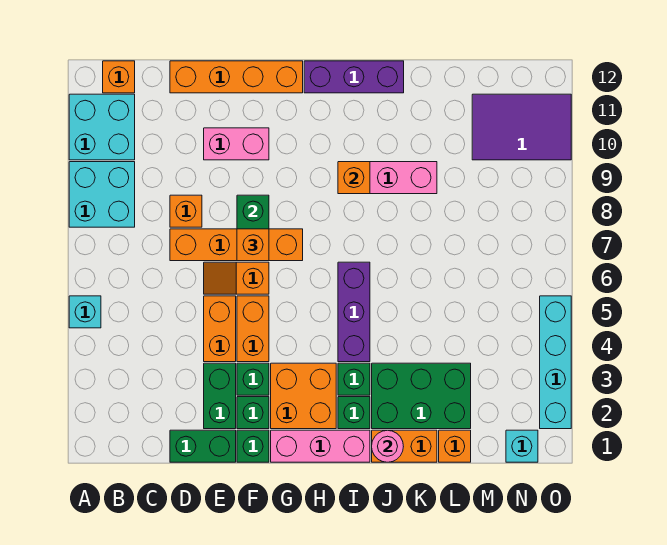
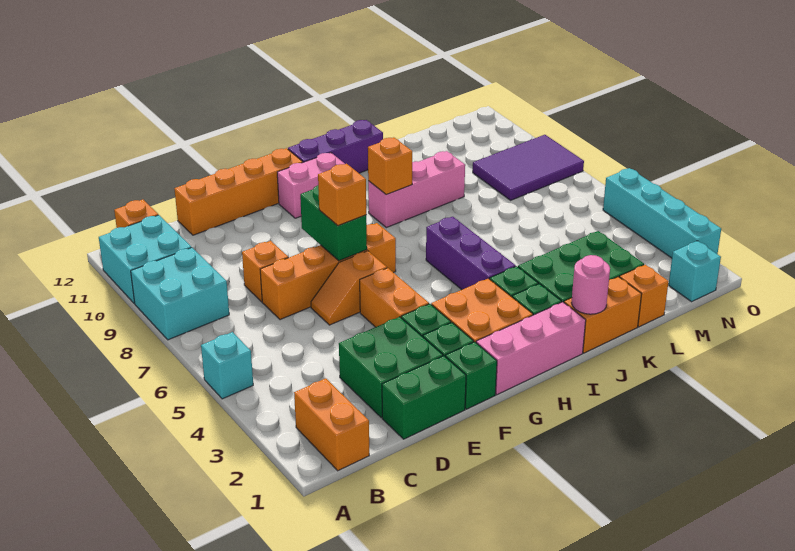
green 1x2 brick [204,363,236,429] -> green 2x2 brick [339,317,443,418]
orange 1x2 brick [204,296,236,362] -> orange 1x2 brick moved to [294,378,369,471]
pink 1x2 brick [204,128,269,160] -> pink 1x2 brick moved to [277,153,345,218]
purple 2x3 tile [472,94,571,160] -> purple 2x3 tile moved to [473,135,584,200]

